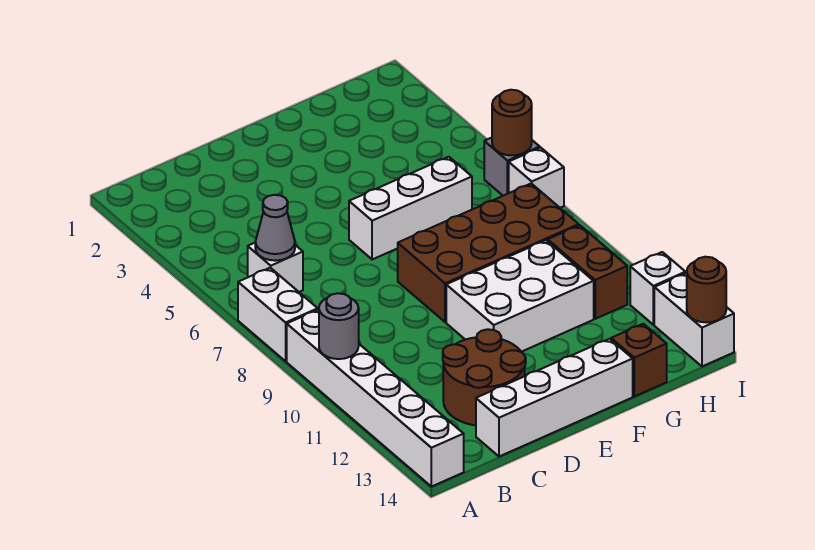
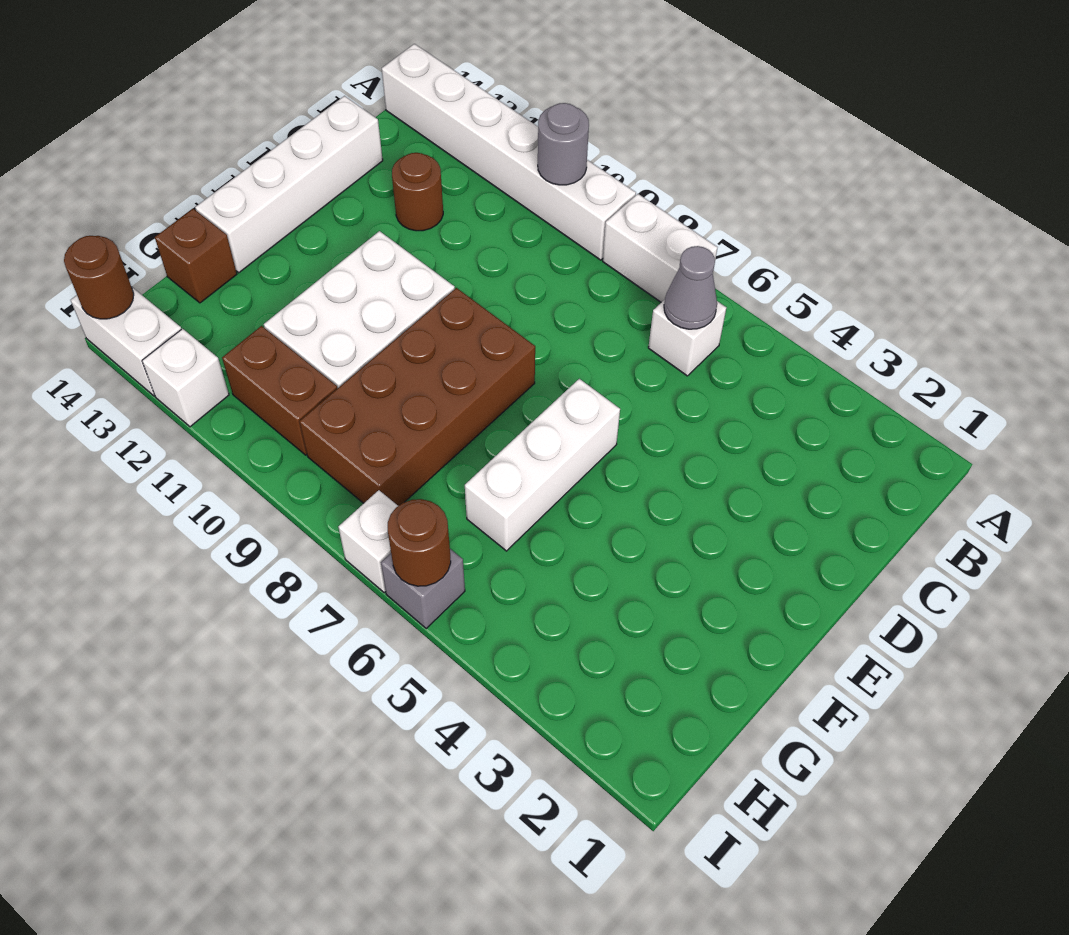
brown 2x2 round brick [443,329,526,425] -> brown 1x1 round brick [392,153,443,231]

